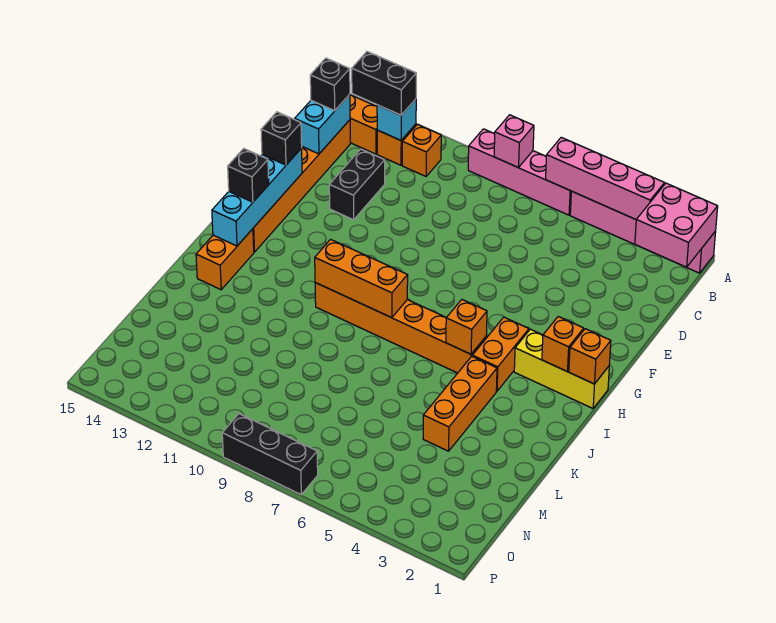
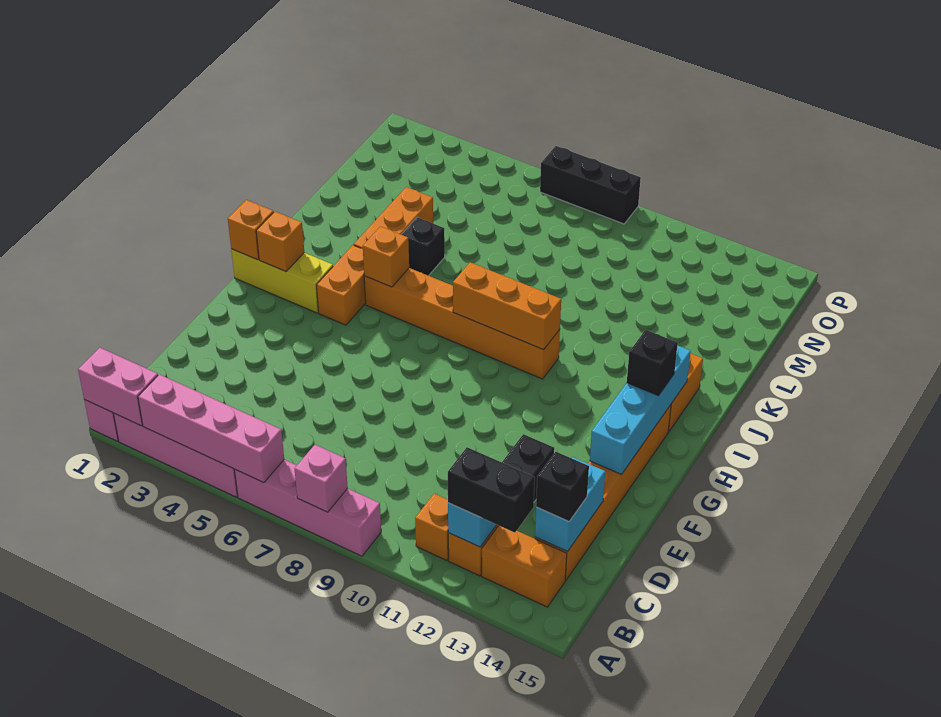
pink 2x2 brick [635,183,718,267] -> pink 1x2 brick [78,348,158,426]
black 1x1 brick [261,112,302,165] -> black 1x1 brick moved to [401,217,445,276]

